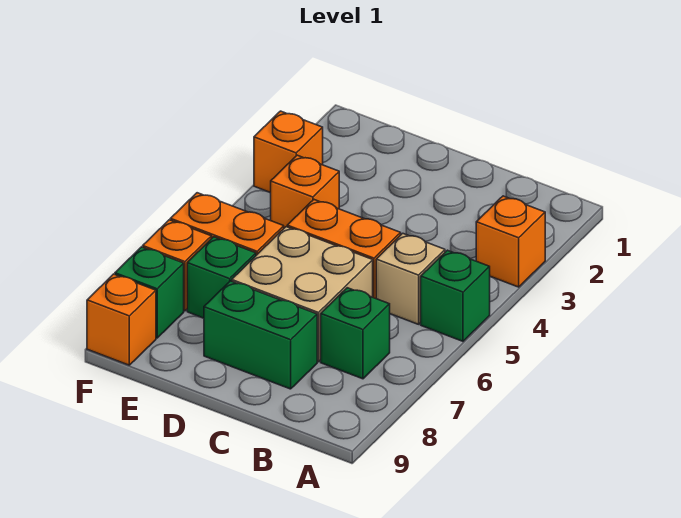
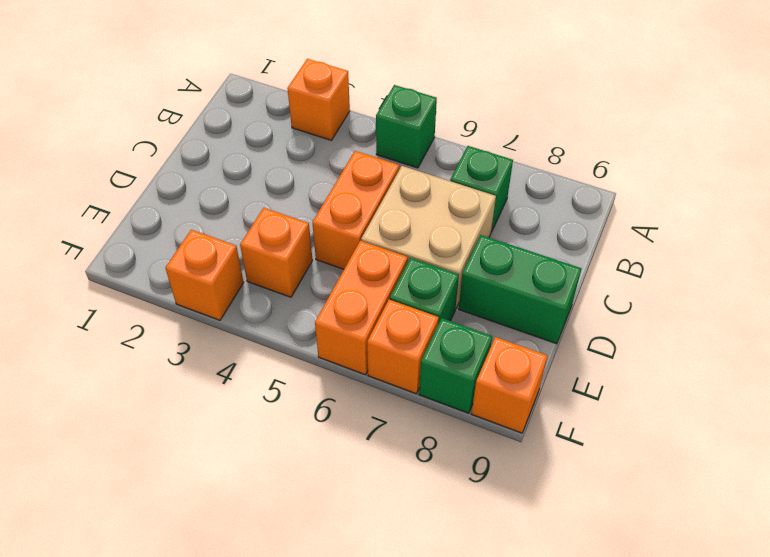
tan 1x1 brick [376,233,445,324] -> none
green 1x2 brick [204,281,317,389] -> green 1x2 brick turned to [459,235,582,344]

